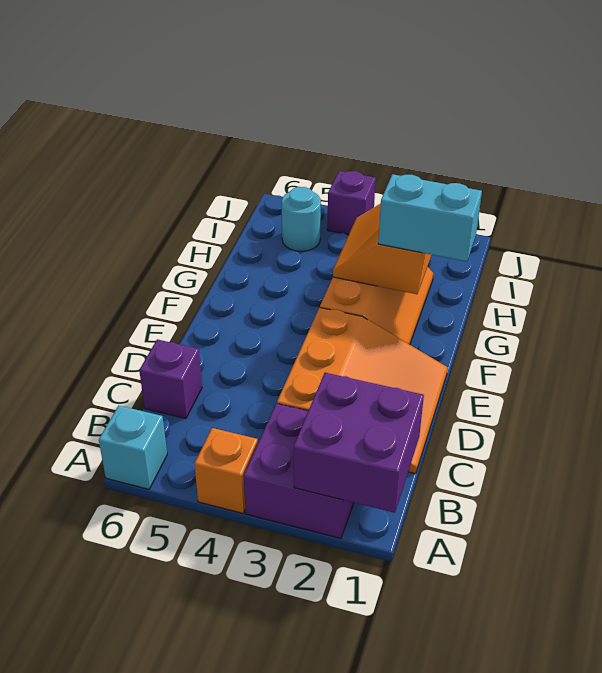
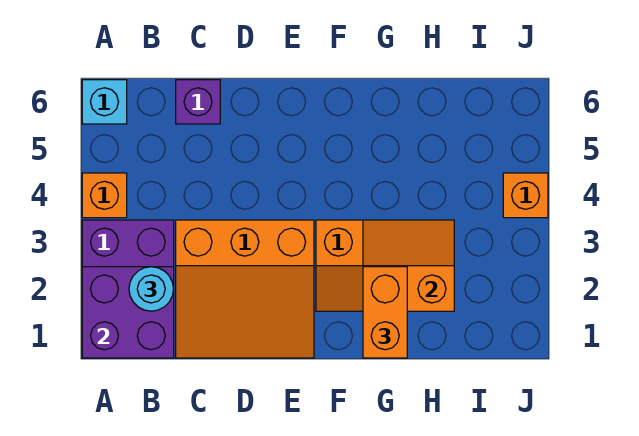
cyan 1x2 brick [378,174,482,261] -> orange 1x2 brick [363,267,407,358]
cyan 1x1 round brick [282,187,321,251] -> cyan 1x1 round brick moved to [129,267,174,311]
purple 1x1 brick [327,171,376,235] -> orange 1x1 brick [503,173,548,218]

